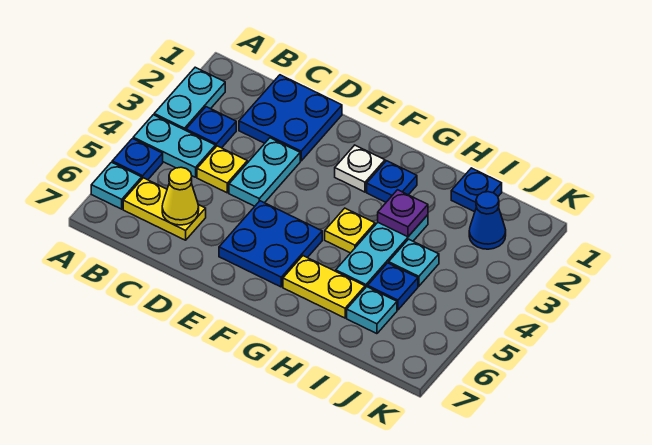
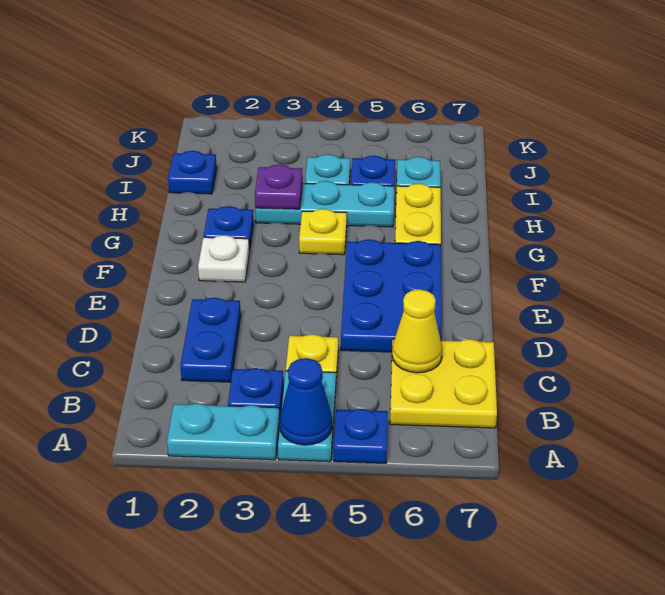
cyan 1x1 plate [91,162,142,209] -> none
yellow 1x2 plate [123,178,206,240] -> yellow 2x2 plate [390,339,497,428]
blue 2x2 plate [239,75,342,161] -> blue 1x2 plate [180,298,241,382]
cyan 1x2 plate [229,138,300,206] -> none
blue 2x2 plate [219,201,322,287] -> blue 2x3 plate [341,239,442,352]
blue 1x1 cone [469,192,506,249] -> blue 1x1 cone moved to [280,358,332,445]

